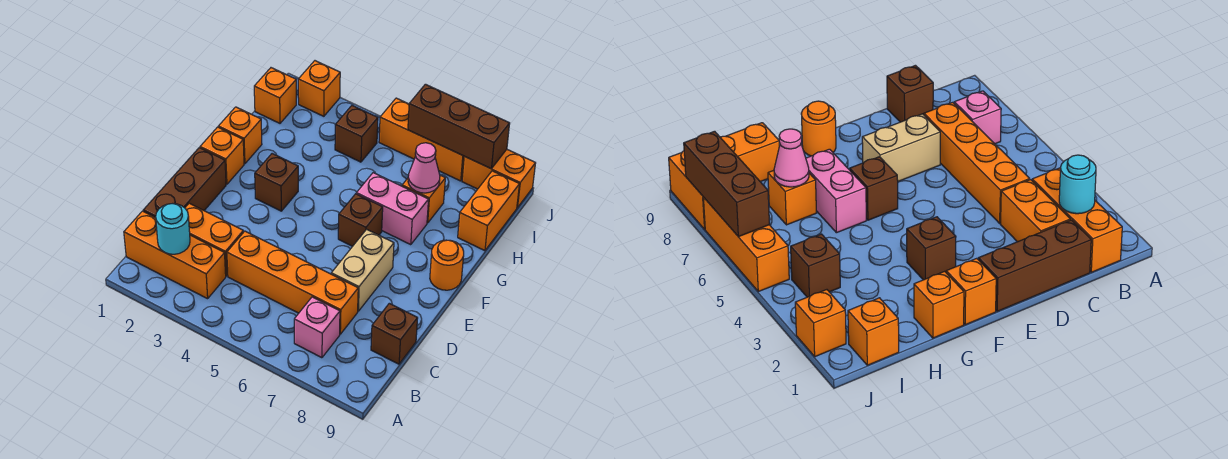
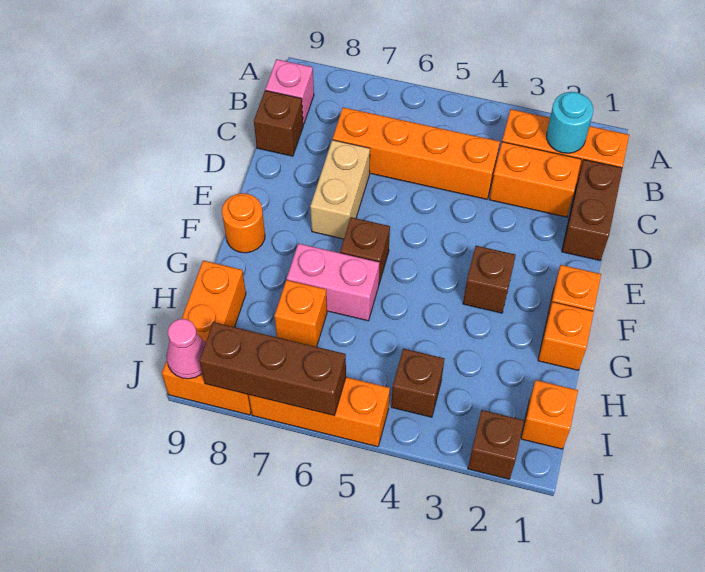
pink 1x1 brick [294,297,340,358] -> pink 1x1 brick moved to [265,59,314,125]
brown 1x3 brick [143,148,226,218] -> brown 1x2 brick [562,160,623,261]
pink 1x1 cone [408,143,440,193] -> pink 1x1 cone moved to [166,319,205,379]
orange 1x1 brick [298,61,340,116] -> brown 1x1 brick [468,410,524,479]

